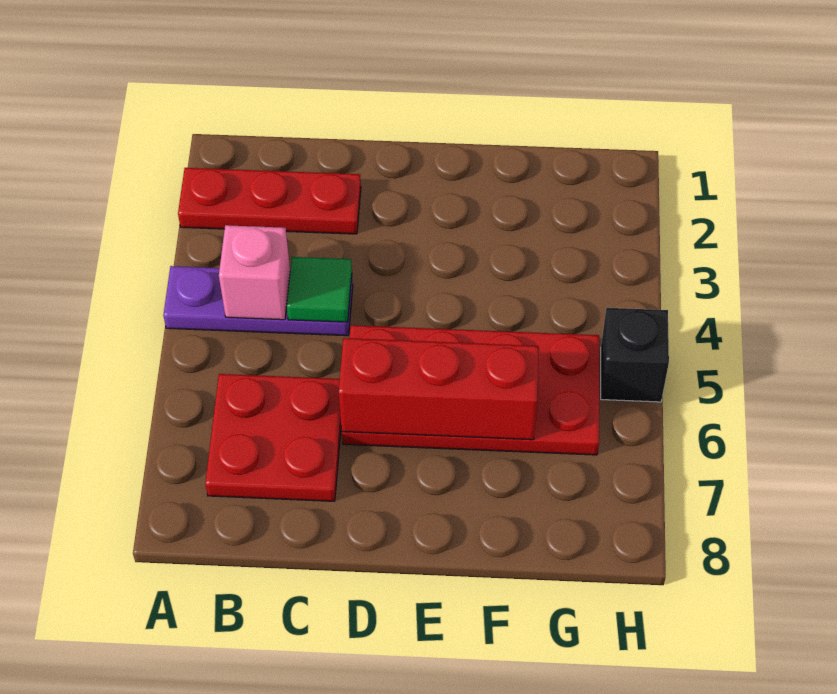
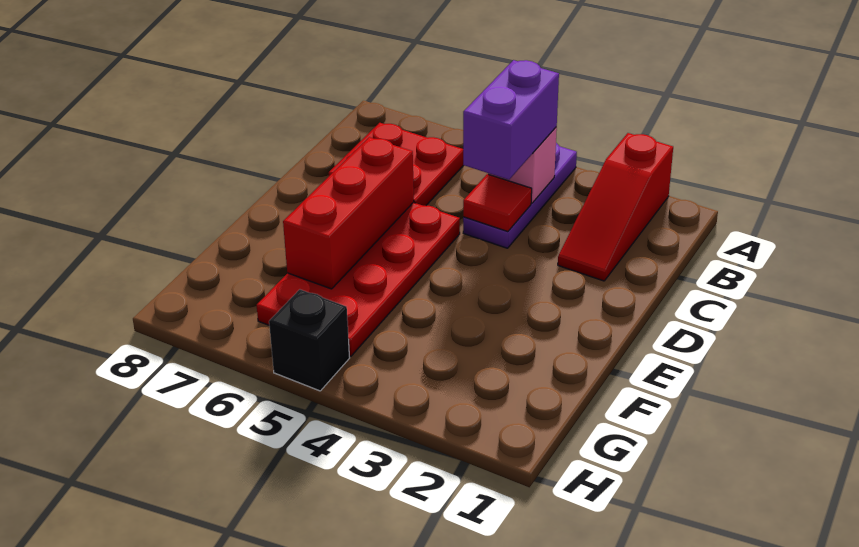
red 1x3 plate [178,168,361,234] -> red 1x3 slope [558,133,673,281]
none -> purple 1x2 brick [463,60,559,180]
green 1x1 tile [287,257,352,322] -> red 1x1 tile [463,174,532,232]

